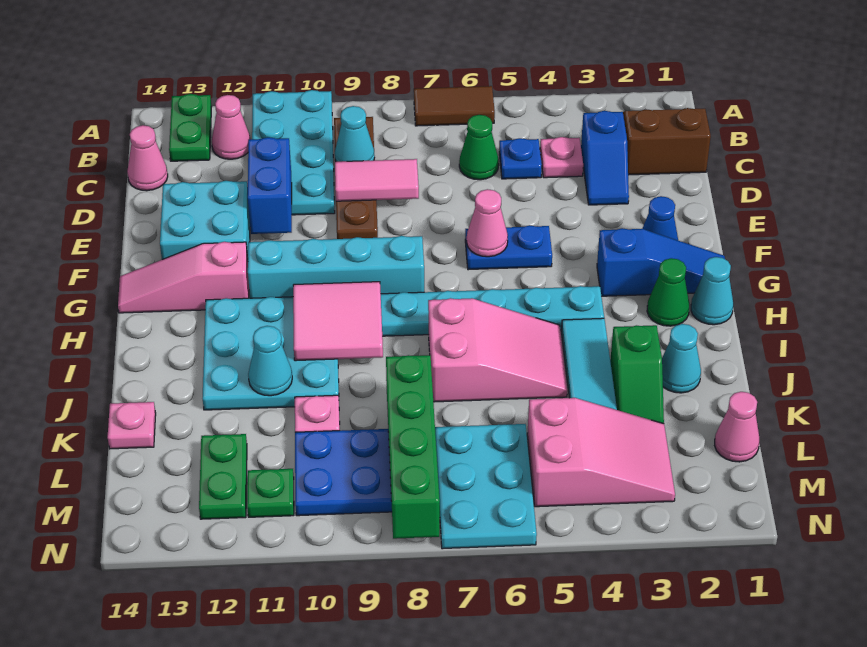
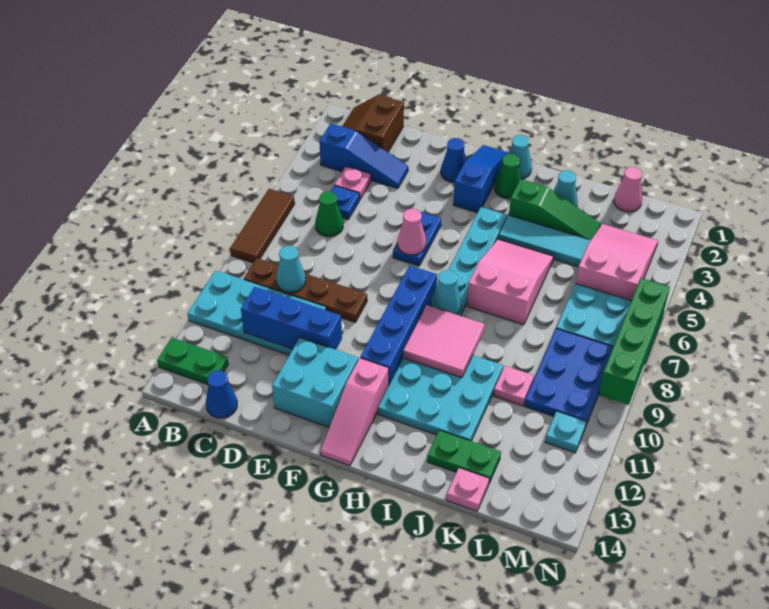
brown 1x2 tile [414,86,495,126] -> brown 1x3 tile [230,189,295,263]
pink 1x1 cone [212,95,250,159] -> none
blue 1x2 slope [581,111,629,205] -> blue 1x3 slope [319,124,408,189]
pink 1x1 cone [127,125,168,191] -> blue 1x1 cone [206,370,237,418]
pink 1x2 tile [335,159,419,201] -> none
blue 1x2 brick [248,137,292,234] -> blue 1x3 brick [241,287,342,350]
cyan 1x4 brick [248,236,424,298] -> blue 1x4 brick [360,265,437,385]
green 1x2 slope [610,325,664,424] -> green 1x3 slope [509,179,601,240]
cyan 1x1 cone [248,326,292,396] -> cyan 1x1 cone moved to [431,270,461,314]
green 1x4 brick [386,355,440,539] -> green 1x4 brick turned to [599,278,670,405]
green 1x2 plate [199,434,247,519] -> green 1x2 plate moved to [427,430,501,483]
green 1x1 plate [247,469,294,517] -> cyan 1x1 plate [545,411,587,453]

